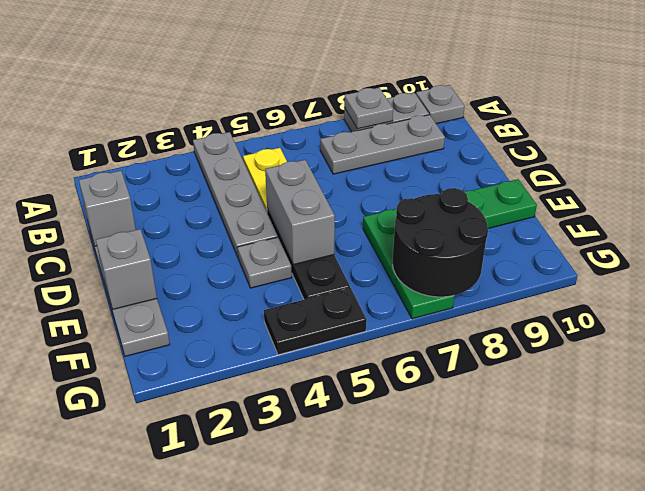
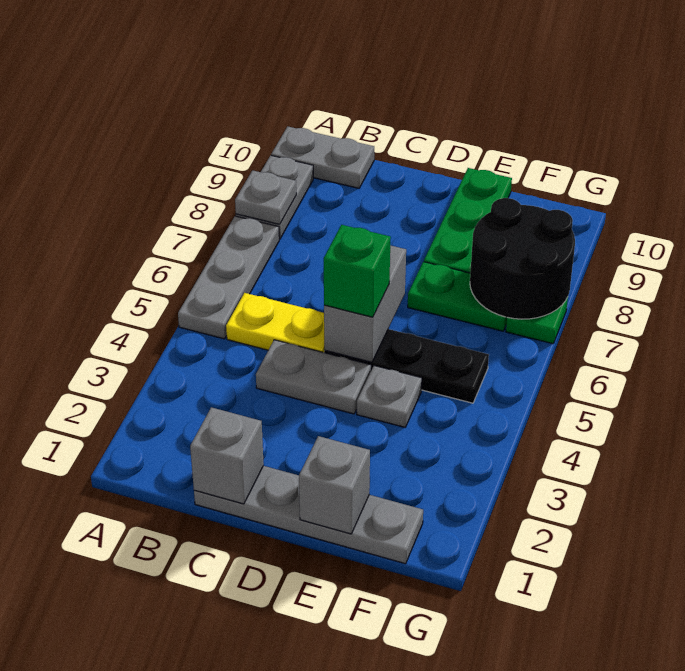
grey 1x4 plate [193,132,278,257] -> grey 1x2 plate [256,340,371,414]
grey 1x1 plate [416,85,465,124] -> grey 1x2 plate [271,126,374,188]
grey 1x3 plate [320,115,445,174] -> grey 1x3 plate moved to [178,216,279,339]
grey 1x2 brick [265,160,335,265] -> grey 1x2 brick turned to [324,245,406,362]
none -> green 1x1 brick [324,225,391,317]
black 1x2 plate [264,288,367,355] -> none

